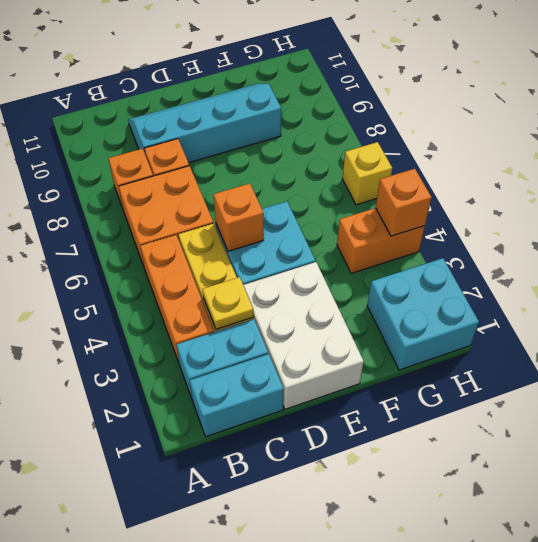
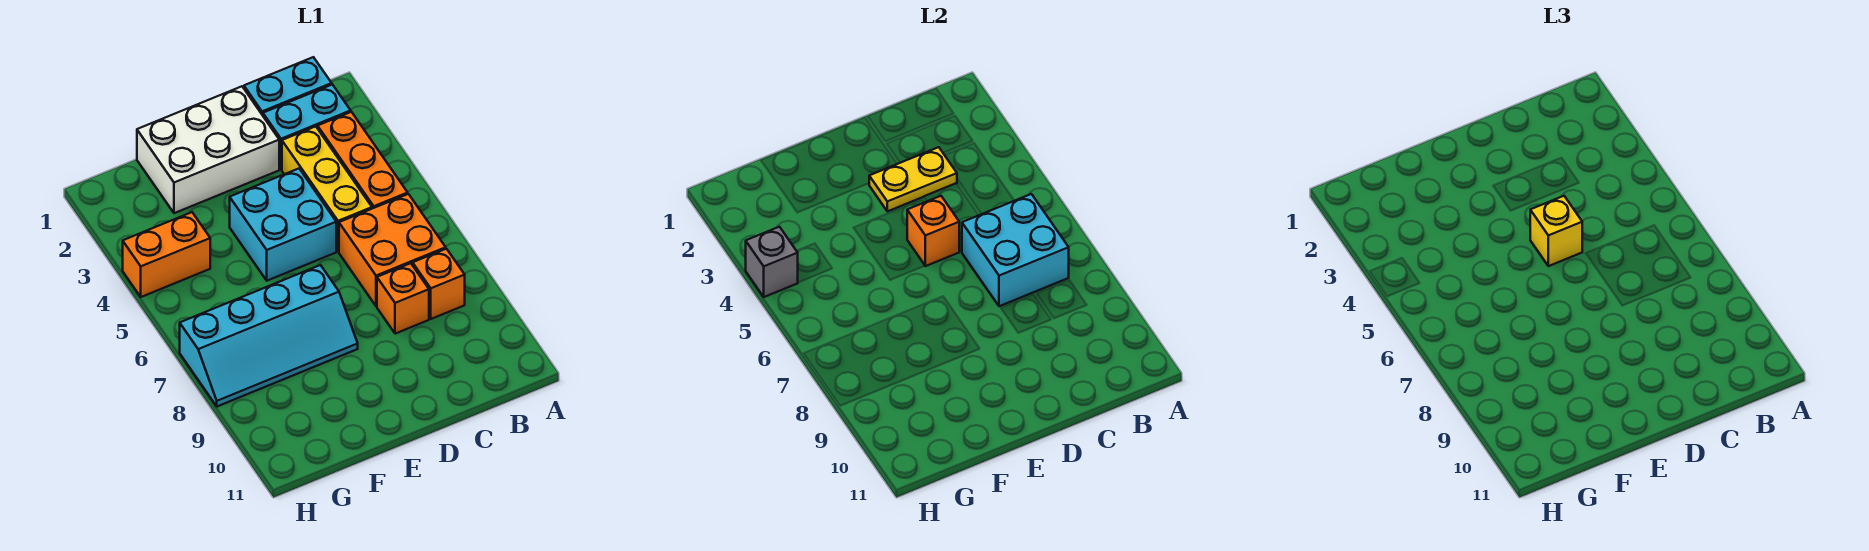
yellow 1x1 plate [202,277,254,329] -> yellow 1x2 plate [869,147,957,211]
cyan 2x4 slope [128,84,281,163] -> cyan 2x4 slope moved to [180,265,358,406]
white 2x3 brick [244,262,364,409] -> white 2x3 brick turned to [137,86,279,213]
cyan 2x2 brick [367,258,479,370] -> cyan 2x2 brick moved to [962,194,1069,306]
orange 1x1 brick [376,169,432,236] -> grey 1x1 brick [746,227,798,297]
yellow 1x1 brick [343,142,392,205] -> yellow 1x1 brick moved to [1530,196,1582,266]

